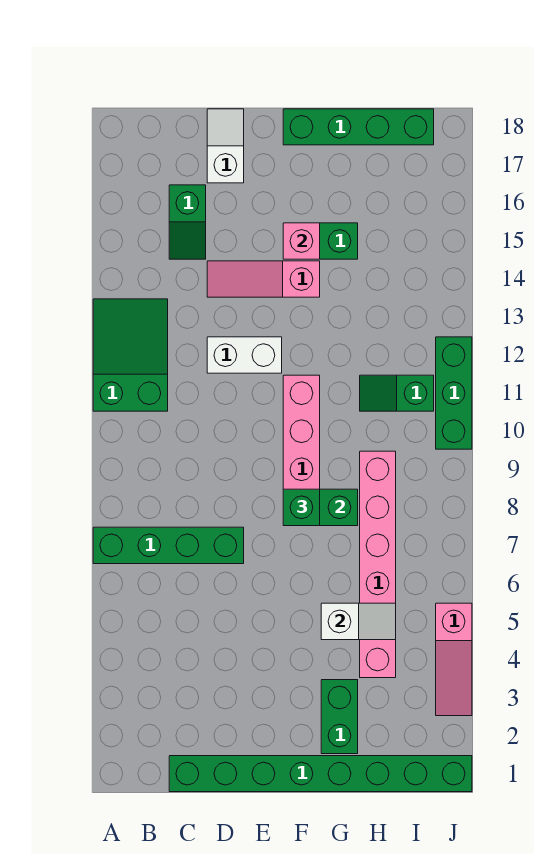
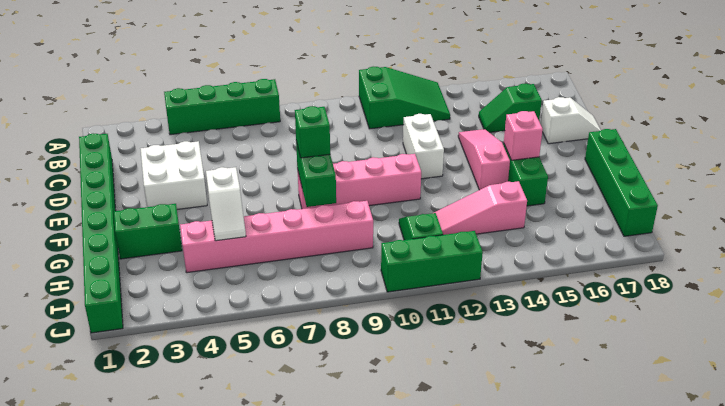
green 1x4 brick [93,527,244,564] -> green 1x4 brick turned to [164,79,280,135]
none -> white 2x2 brick [141,141,207,209]
pink 1x3 slope [436,603,472,716] -> pink 1x3 slope moved to [434,181,527,235]

